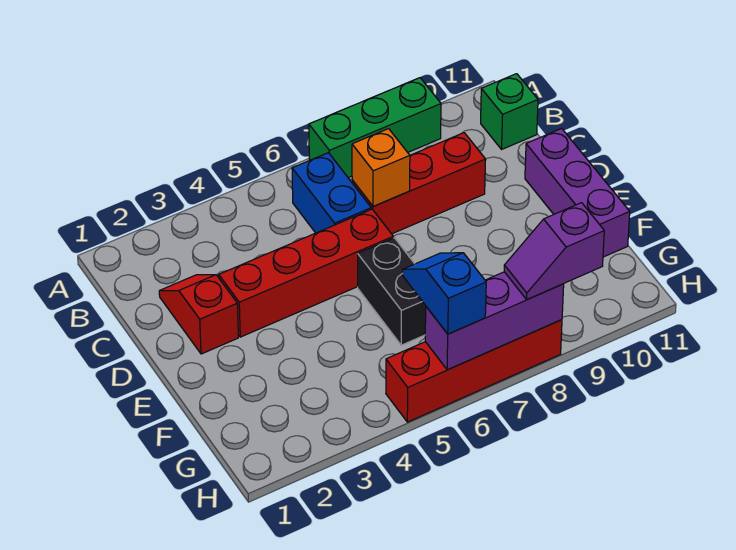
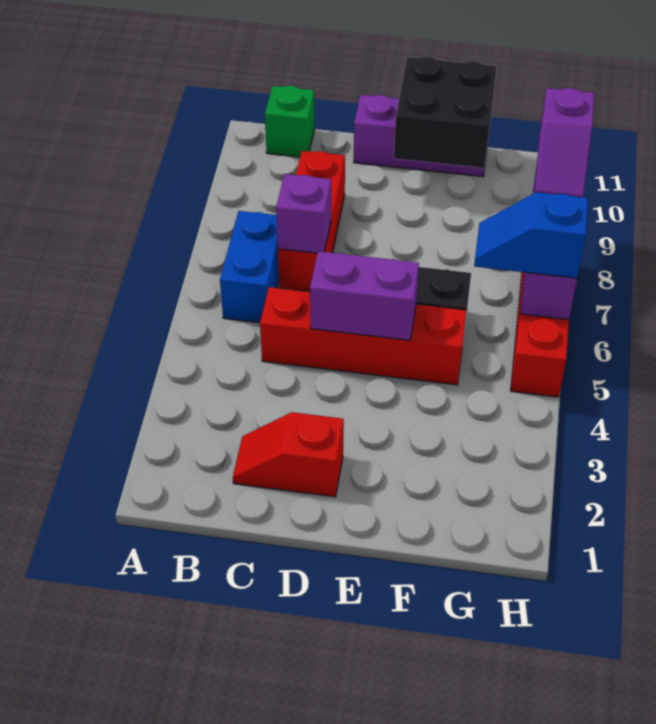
green 1x3 brick [309,78,441,178] -> none
blue 1x2 brick [292,153,371,233] -> blue 1x2 brick turned to [220,211,279,323]
orange 1x1 brick [352,129,410,207] -> purple 1x1 brick [276,174,331,253]
red 1x4 brick [219,209,393,337] -> red 1x4 brick turned to [260,287,467,385]
none -> purple 1x2 brick [310,251,419,340]
none -> black 2x2 brick [394,56,497,168]

